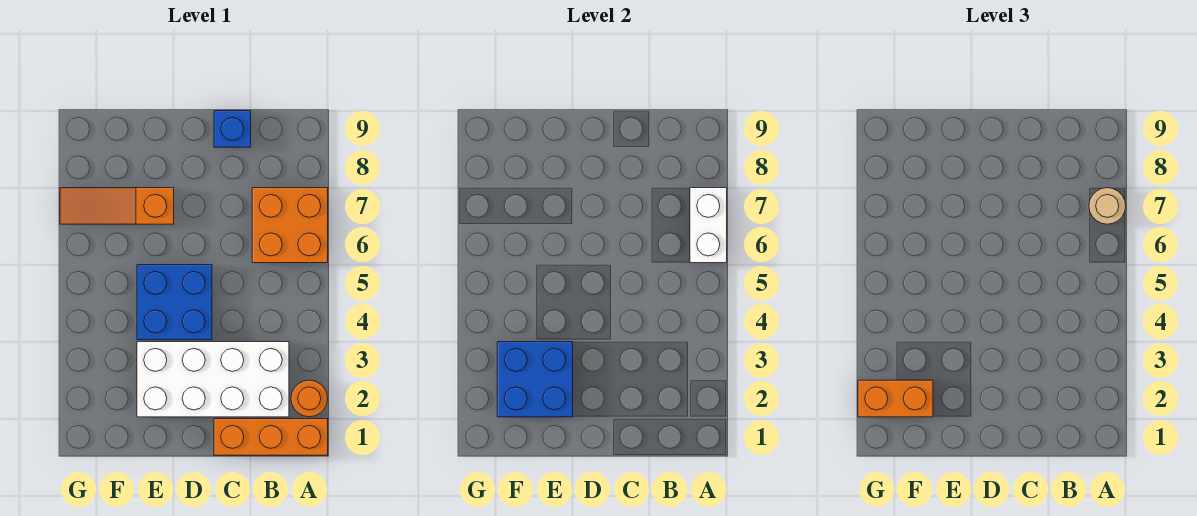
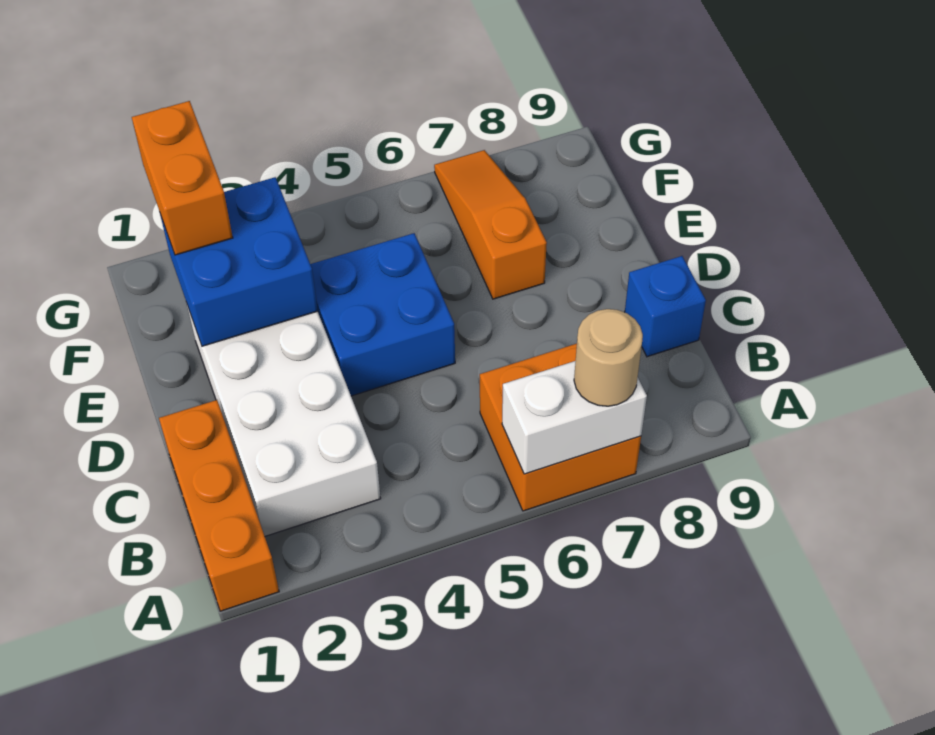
orange 1x1 round brick [291,380,328,417] -> none

